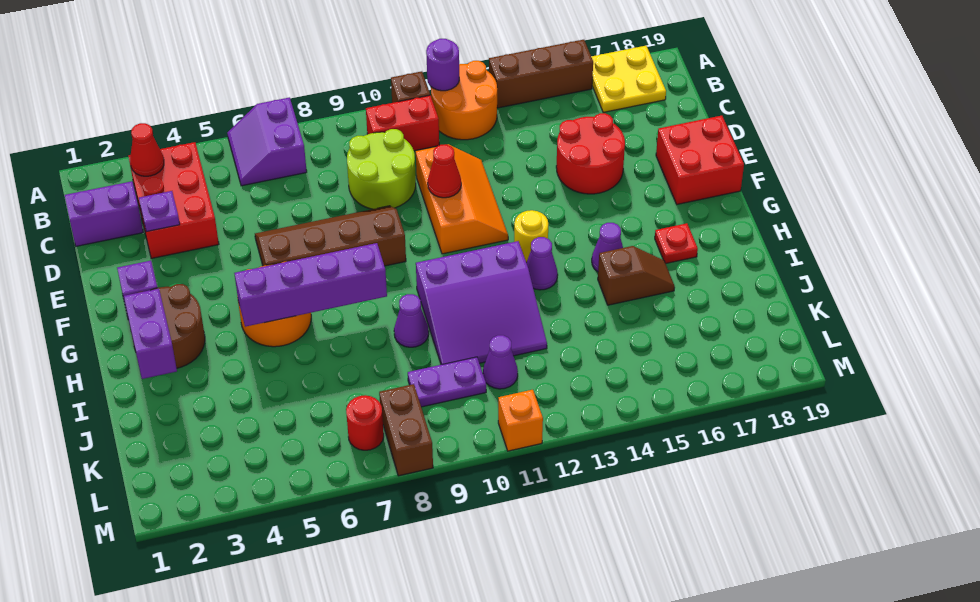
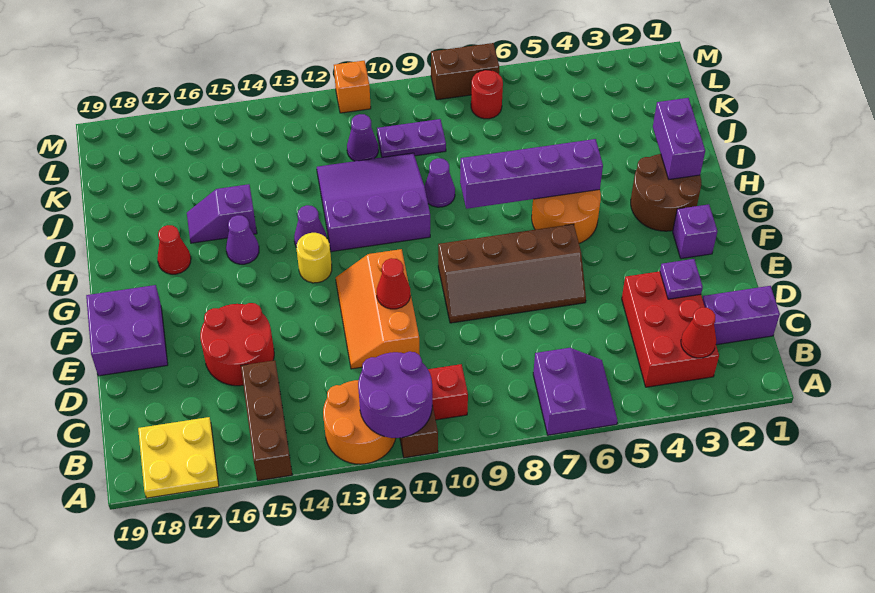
purple 1x1 round brick [426,39,459,91] -> purple 2x2 round brick [358,352,432,438]
brown 1x3 brick [489,40,593,108] -> brown 1x3 brick turned to [241,360,292,481]
lime 2x2 round brick [347,129,416,209] -> none
red 2x2 brick [656,116,744,204] -> purple 2x2 brick [86,285,168,376]
red 1x1 plate [655,223,698,264] -> red 1x1 cone [157,225,191,274]
brown 1x2 slope [598,246,675,305] -> purple 1x2 slope [187,184,257,243]
brown 1x2 brick [379,384,433,476] -> brown 1x2 brick turned to [431,43,499,100]

